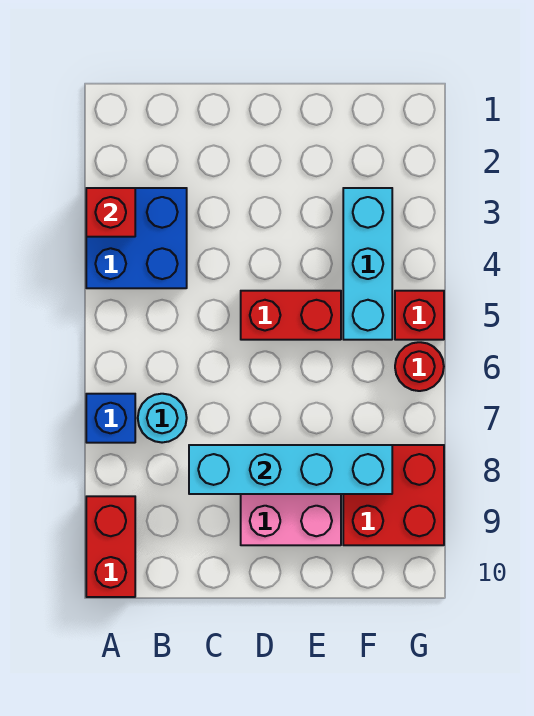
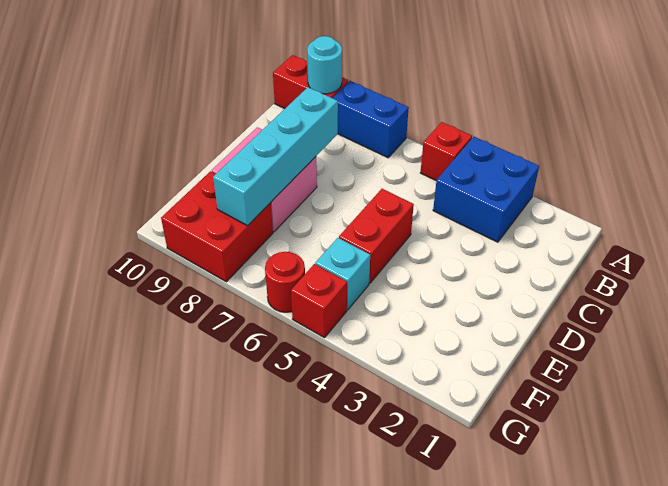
red 1x1 brick [86,188,135,237] -> red 1x1 brick moved to [420,122,472,181]
blue 1x1 brick [86,394,135,443] -> blue 1x2 brick [333,81,409,158]
cyan 1x1 round brick [138,394,187,443] -> cyan 1x1 round brick moved to [307,36,342,94]
cyan 1x3 brick [343,188,392,340] -> cyan 1x1 brick [315,238,370,310]

